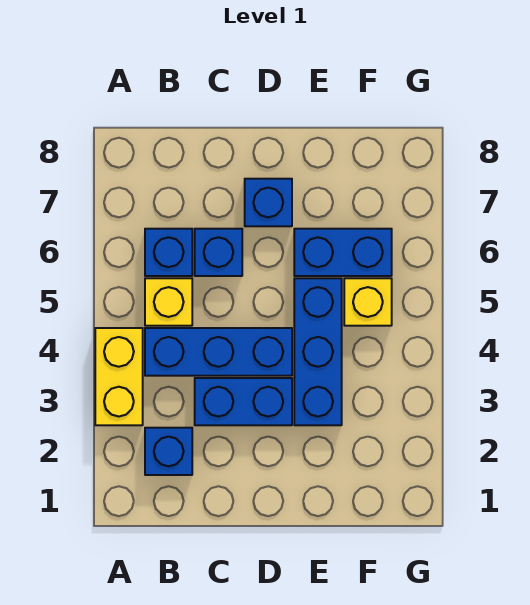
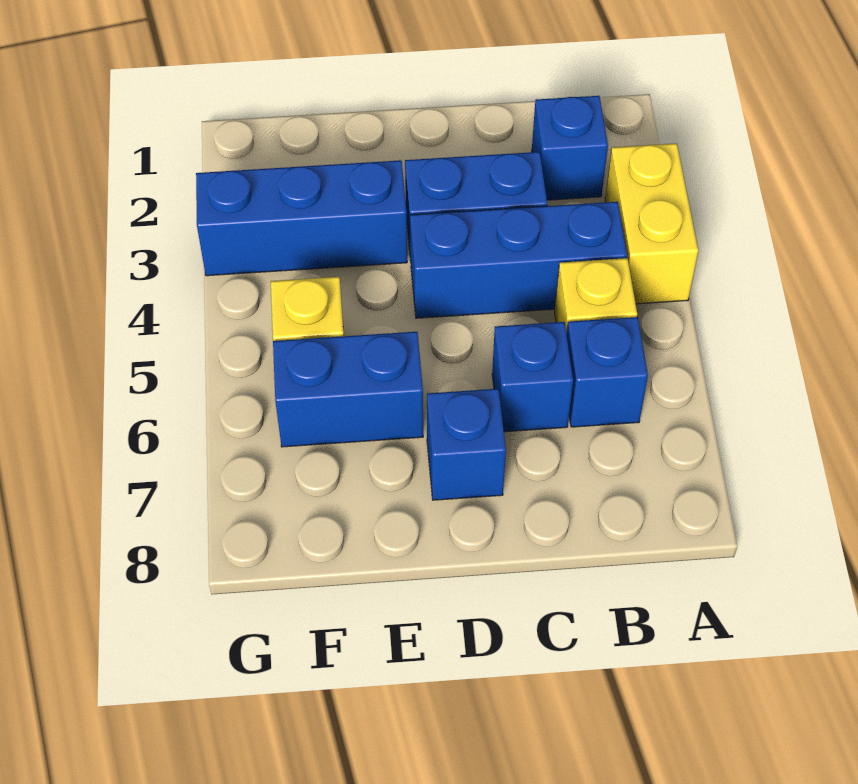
blue 1x3 brick [294,278,342,425] -> blue 1x3 brick turned to [196,160,407,276]

